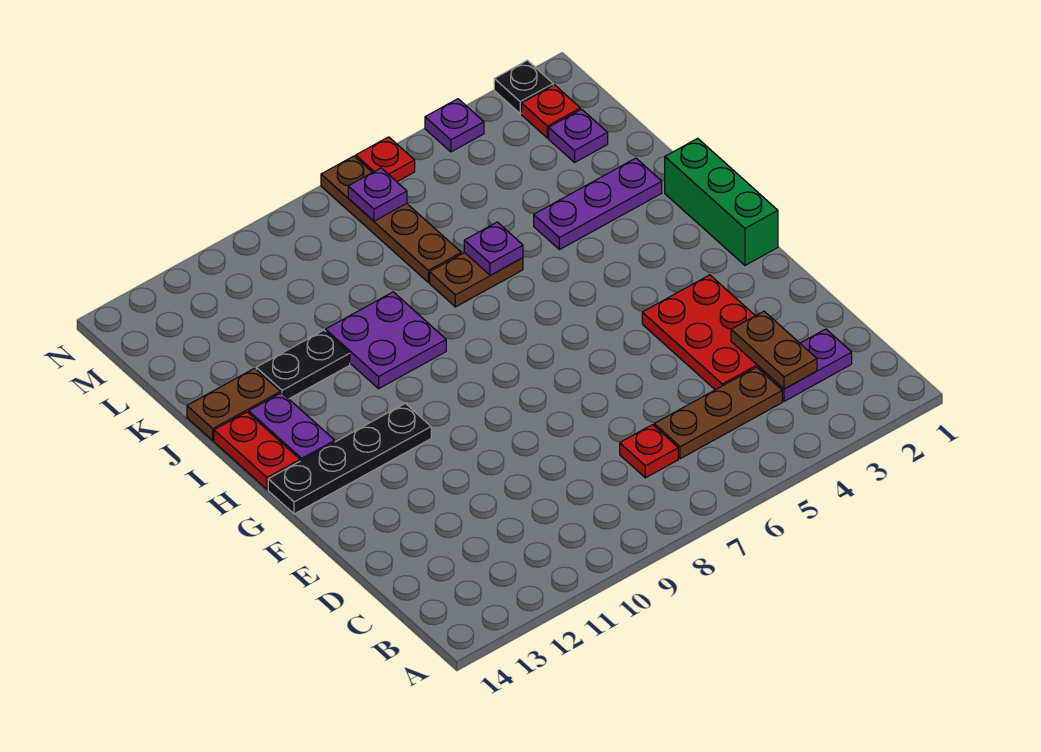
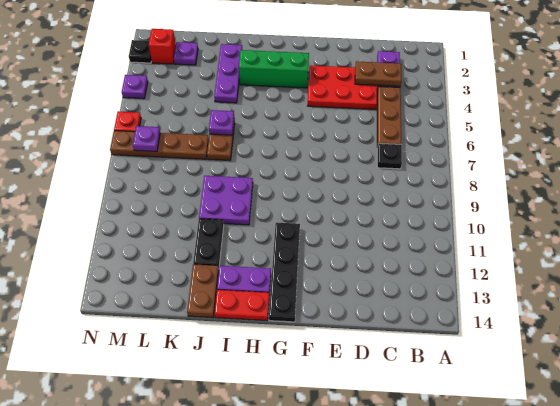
red 1x1 plate [620,425,678,478] -> black 1x1 plate [377,143,402,169]
green 1x3 brick [665,138,778,265] -> green 1x3 brick moved to [239,50,309,88]
red 1x1 plate [522,85,580,138] -> red 1x1 brick [149,29,176,64]

